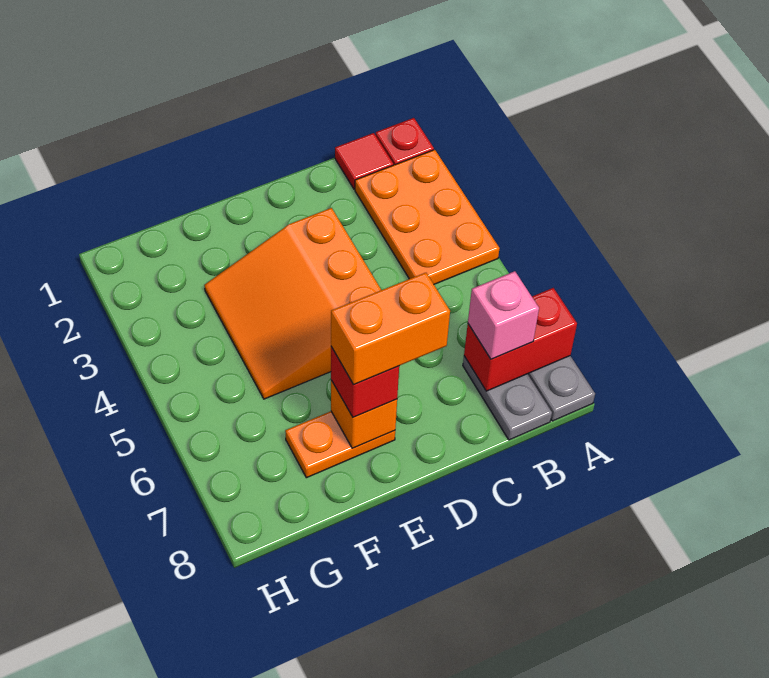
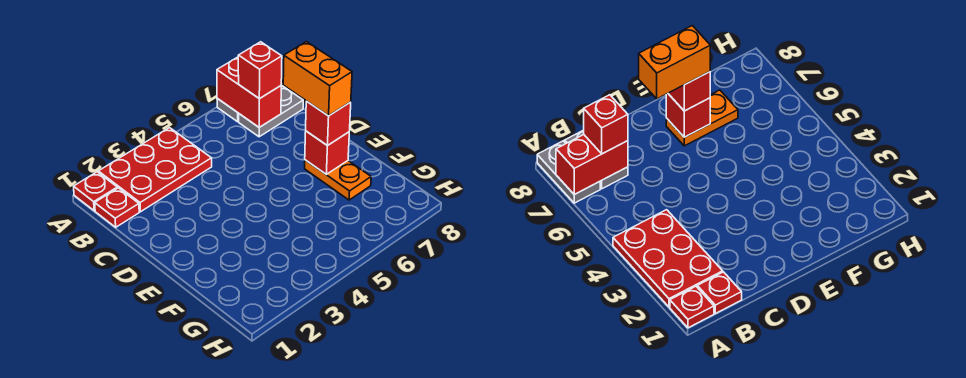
orange 2x3 plate [355,150,500,284] -> red 2x3 plate [98,128,212,212]
red 1x1 tile [335,133,393,189] -> red 1x1 plate [95,188,139,227]
pink 1x1 brick [468,271,539,359] -> red 1x1 brick [238,42,282,99]
orange 3x3 slope [204,208,381,399] -> none
orange 1x1 brick [331,380,397,448] -> red 1x1 brick [305,131,349,174]

